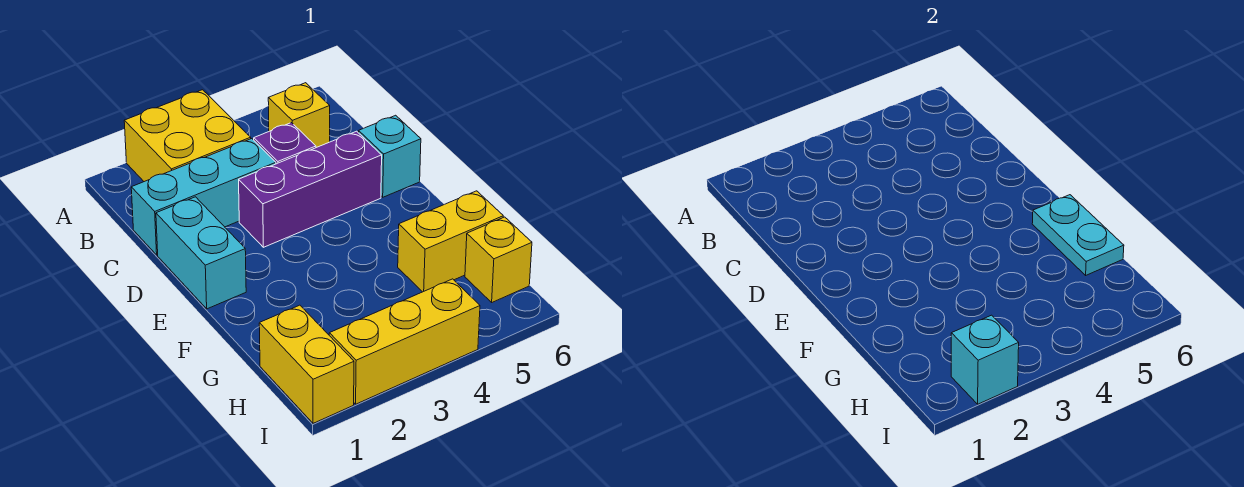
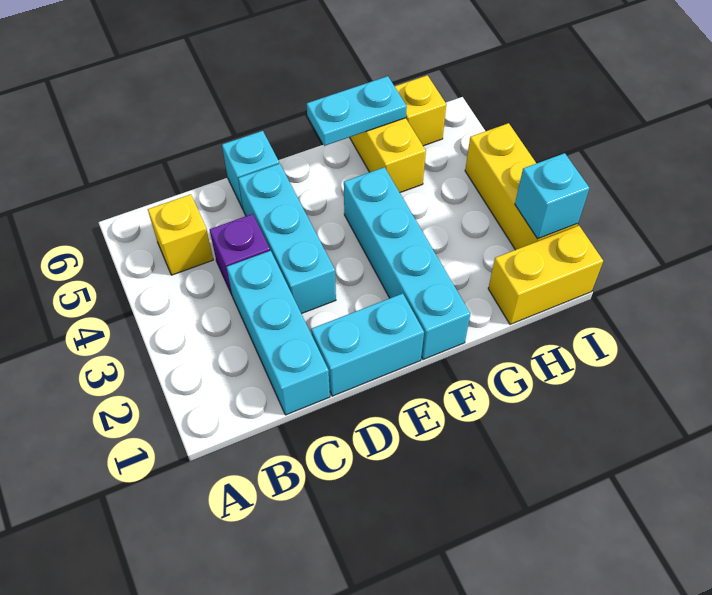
yellow 2x2 brick [124,90,251,182] -> none
purple 1x3 brick [239,131,382,247] -> cyan 1x3 brick [238,164,336,314]
none -> cyan 1x4 brick [344,167,470,359]

